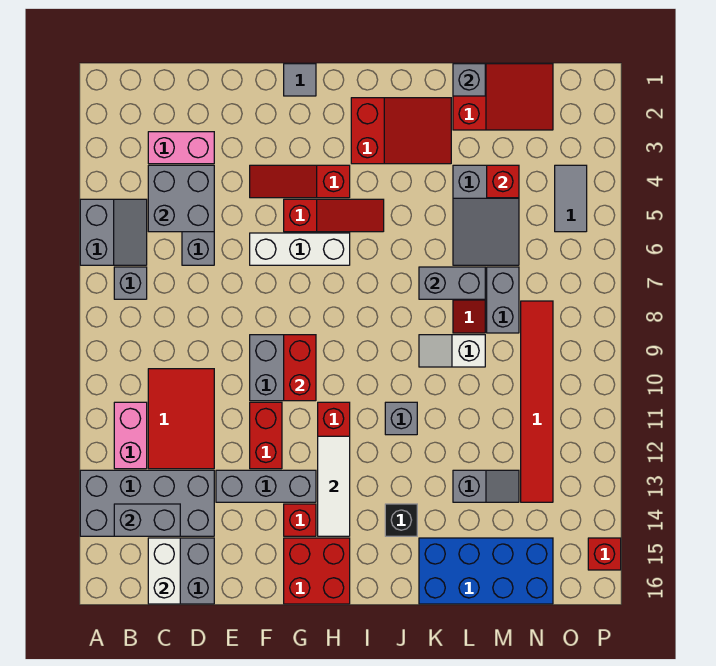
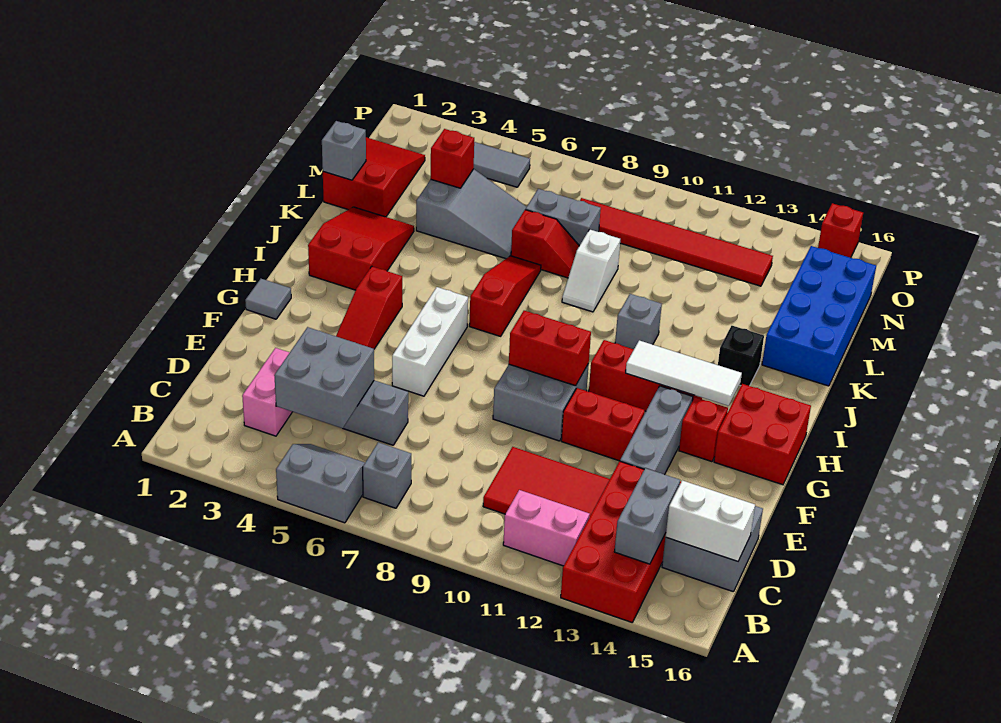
grey 2x4 brick [80,470,214,536] -> red 2x4 brick [561,461,681,622]
red 1x3 slope [284,199,384,232] -> red 1x3 slope moved to [469,256,541,336]
grey 1x2 brick [419,267,485,299] -> none
grey 1x2 slope [453,470,519,502] -> none

